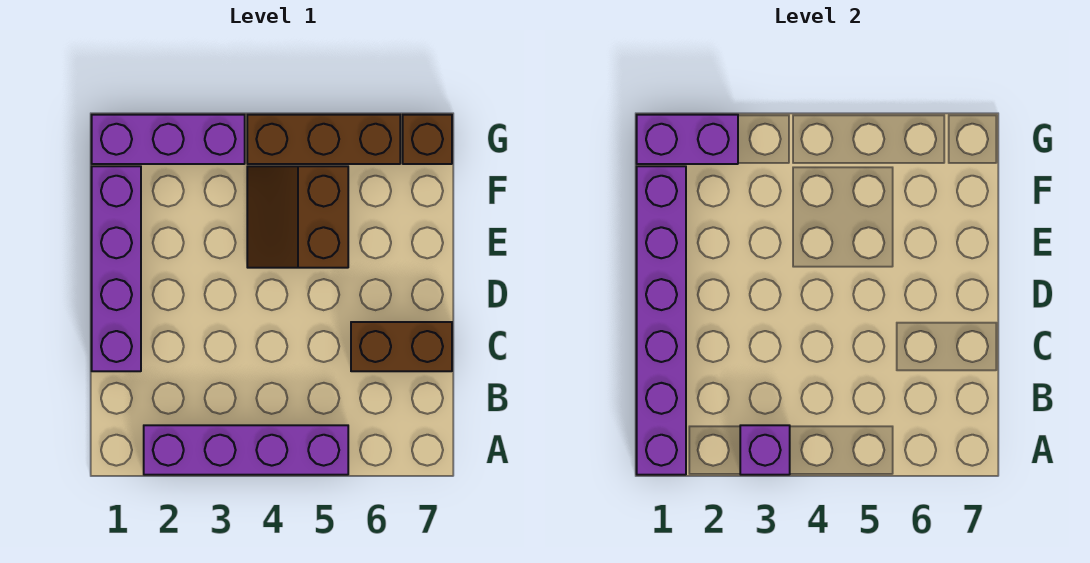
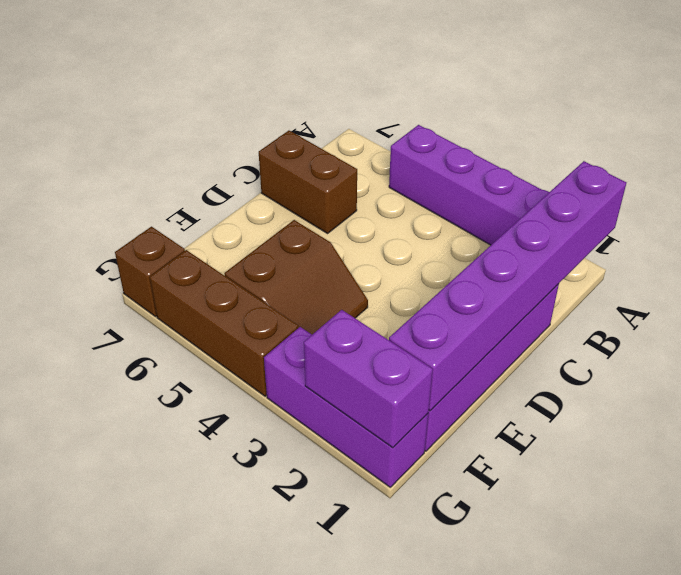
purple 1x1 brick [740,425,790,475] -> none

